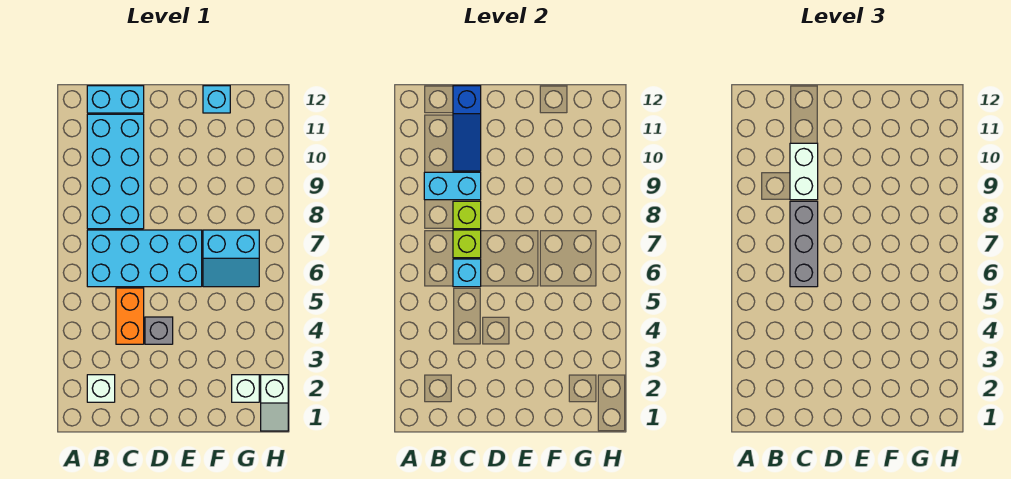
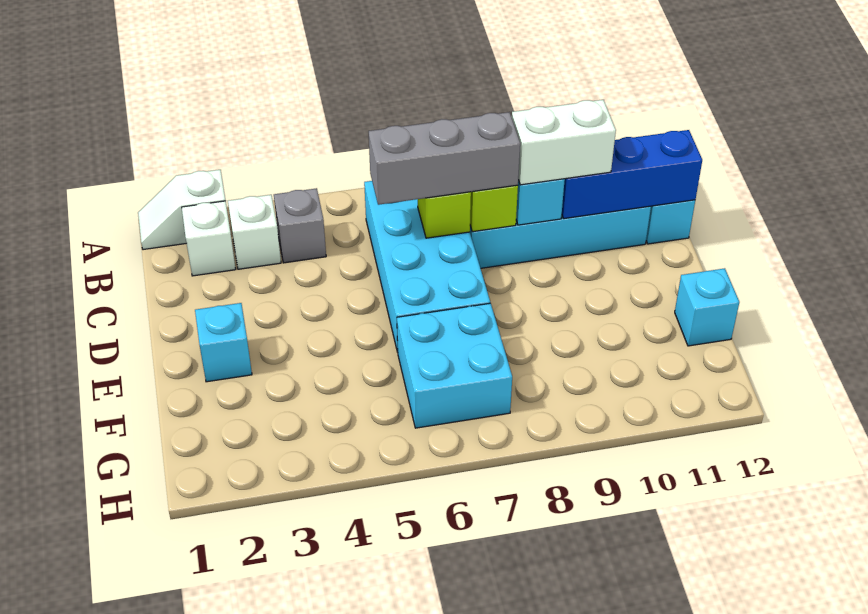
orange 1x2 brick [116,288,144,344] -> none
cyan 1x1 brick [453,259,481,287] -> cyan 1x1 brick moved to [195,303,252,382]
blue 1x3 slope [453,86,481,171] -> blue 1x3 brick [562,130,702,219]
grey 1x1 brick [145,317,173,344] -> grey 1x1 brick moved to [274,188,326,263]
cyan 2x2 slope [203,230,259,287] -> cyan 2x2 brick [397,303,512,428]
white 1x1 brick [232,375,259,402] -> white 1x1 brick moved to [228,195,281,269]
white 1x2 slope [261,375,288,431] -> white 1x2 slope moved to [138,170,226,250]

